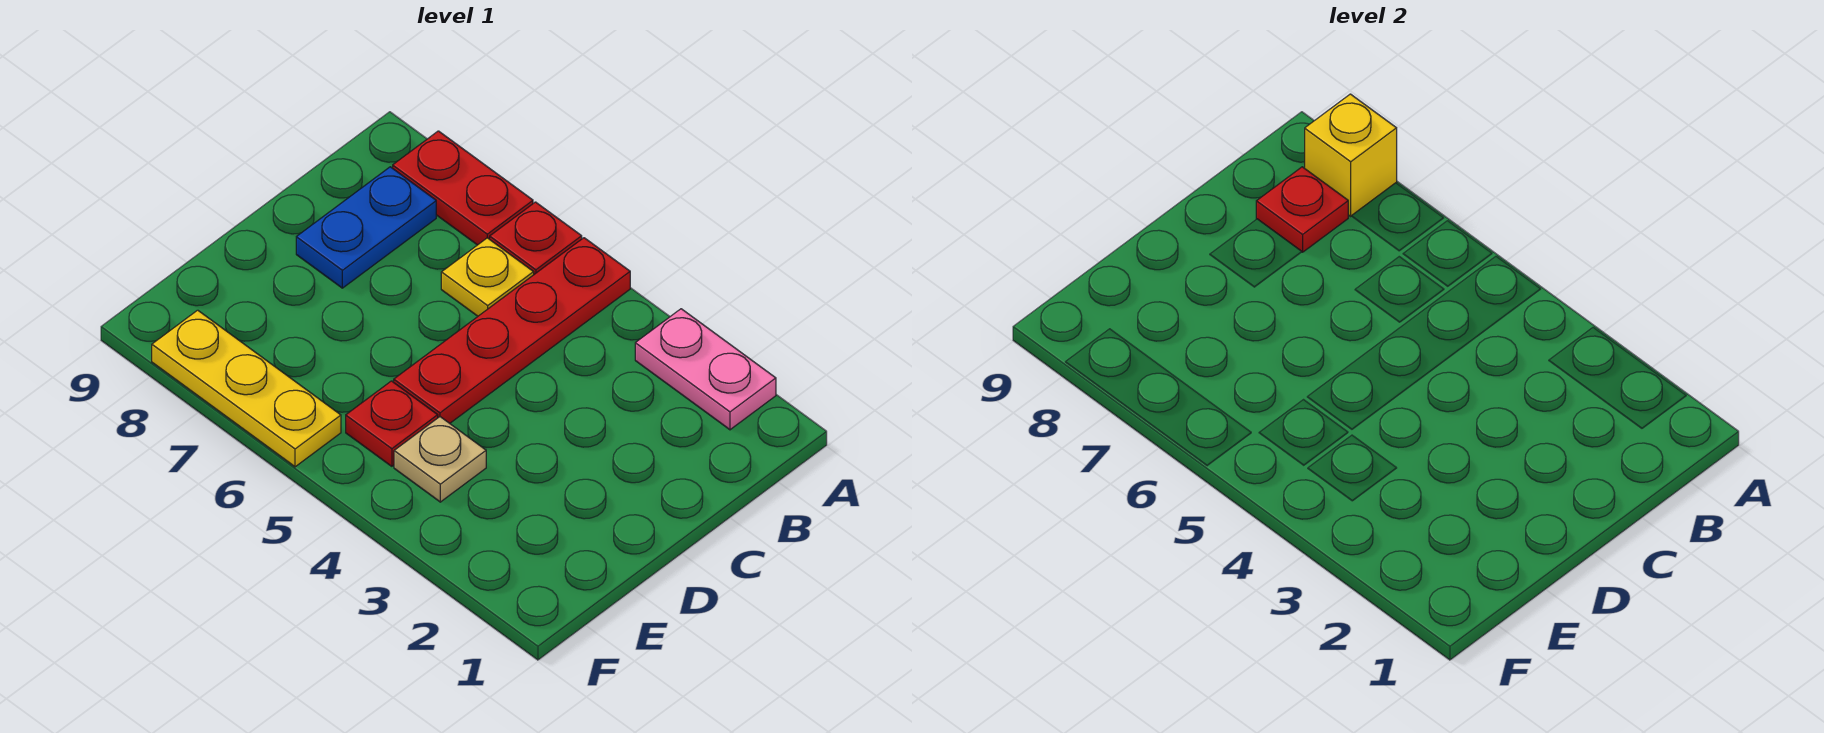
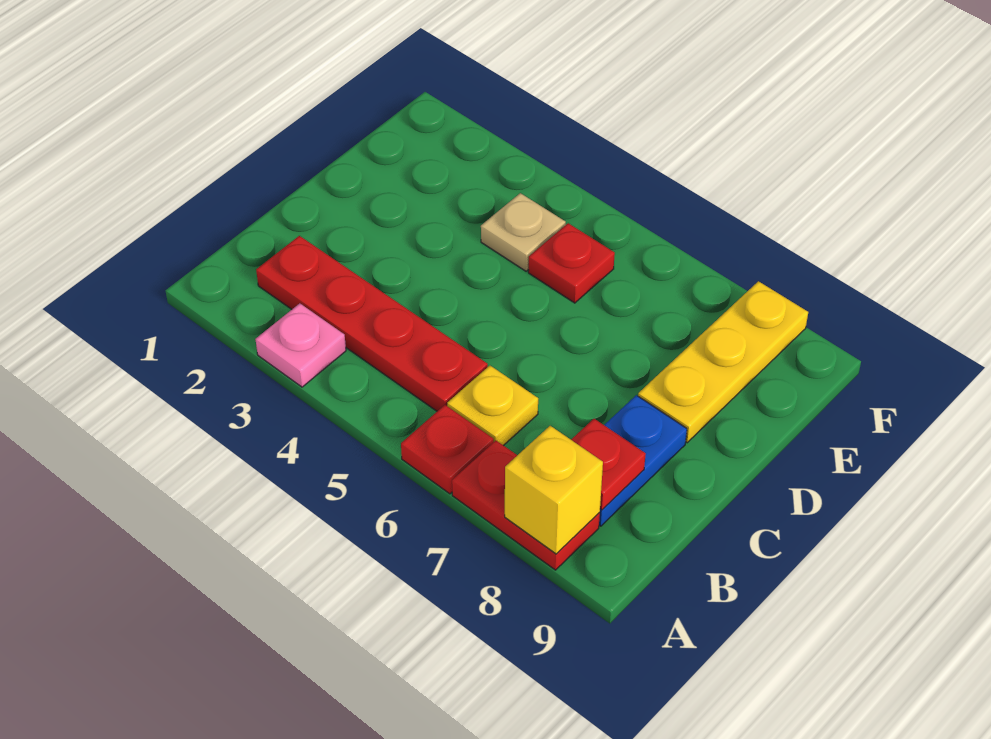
pink 1x2 plate [635,309,776,430] -> pink 1x1 plate [255,303,346,387]
red 1x4 plate [394,238,630,423] -> red 1x4 plate turned to [256,236,488,411]
yellow 1x3 plate [152,310,341,467] -> yellow 1x3 plate turned to [638,281,808,443]

